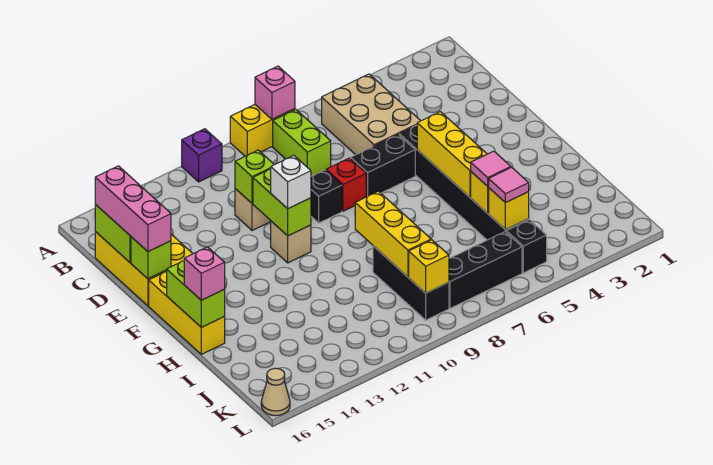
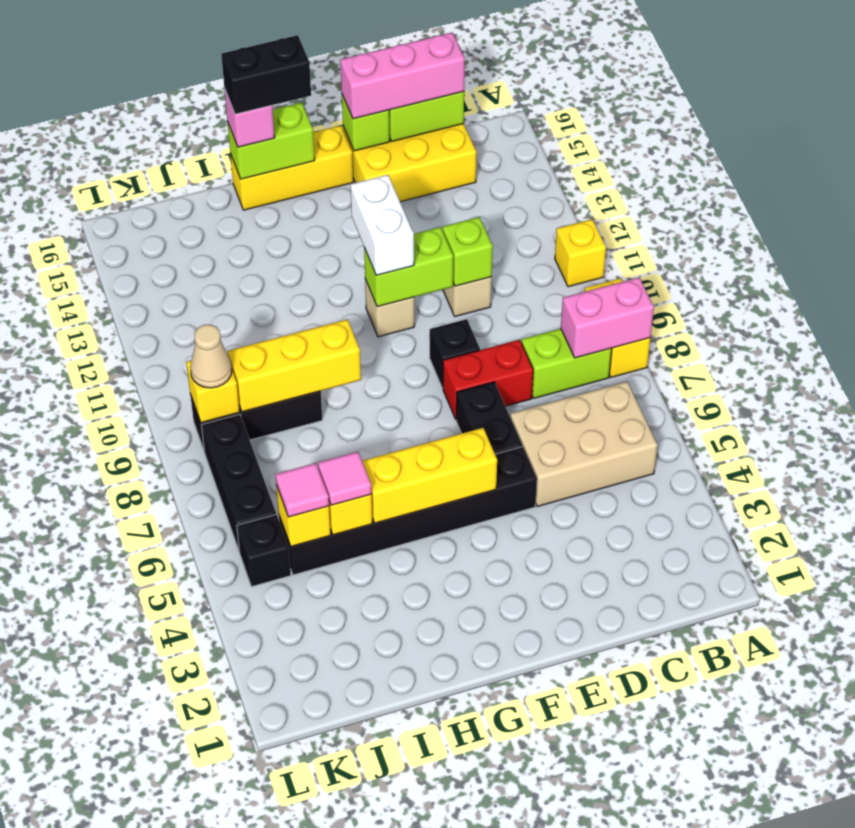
pink 1x1 brick [255,66,295,119] -> pink 1x2 brick [561,278,654,358]
purple 1x1 brick [182,129,222,182] -> yellow 1x1 brick [555,219,606,287]
red 1x1 brick [326,158,366,211] -> red 1x2 brick [443,340,533,419]
white 1x1 brick [271,156,311,209] -> white 1x2 brick [350,175,414,275]
none -> black 1x2 brick [221,35,311,114]
tan 1x1 cone [261,368,290,416] -> tan 1x1 cone moved to [190,325,232,388]

